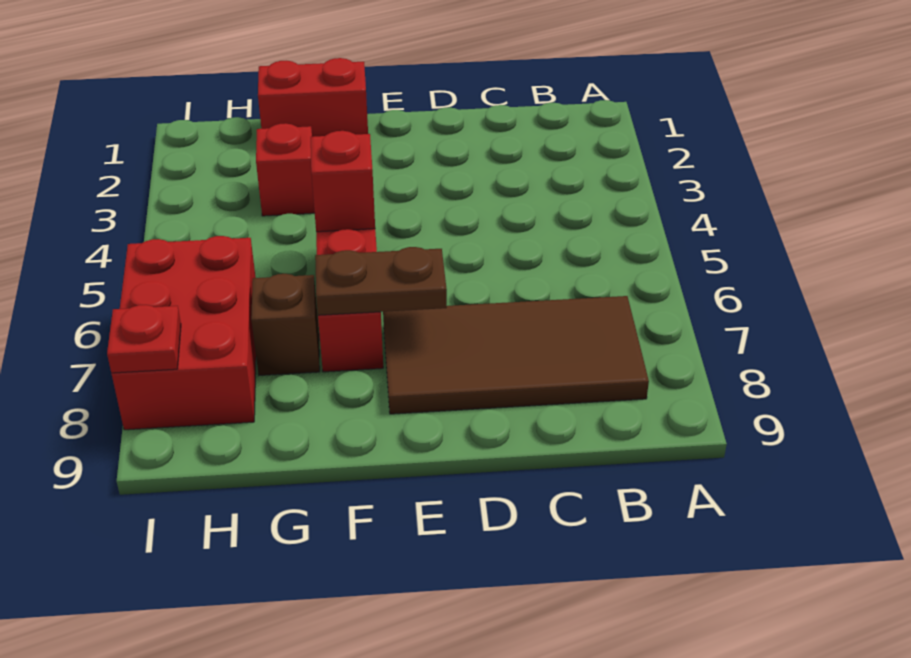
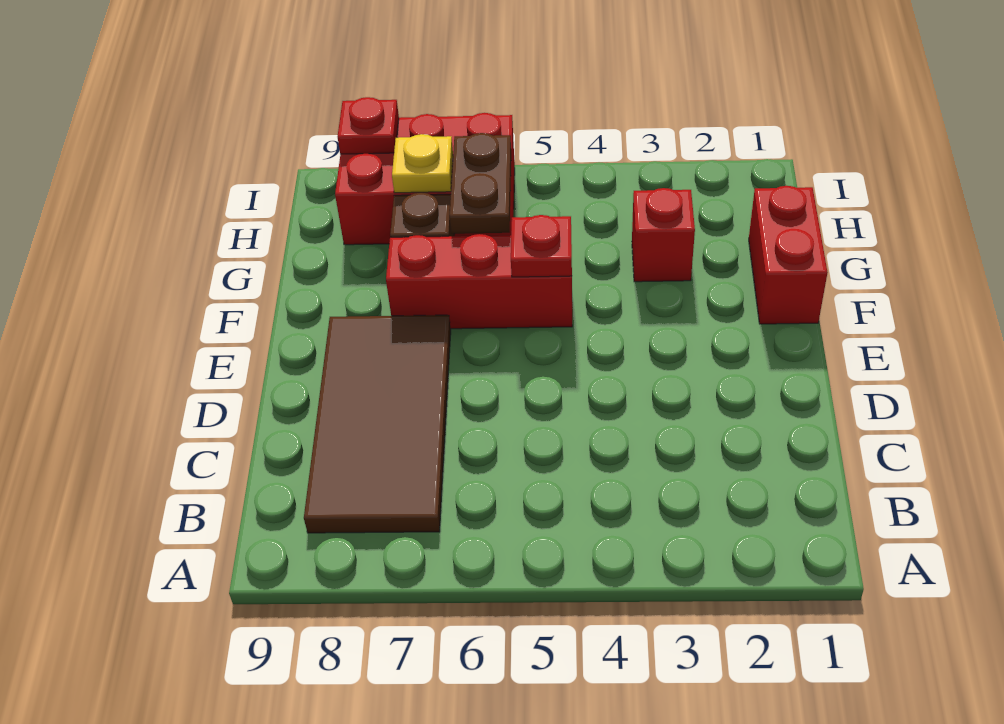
brown 1x2 plate [315,247,447,315] -> brown 1x2 plate moved to [450,133,511,234]
red 1x1 brick [311,131,375,232] -> red 1x1 plate [511,215,572,277]
none -> yellow 1x1 plate [392,134,453,193]

